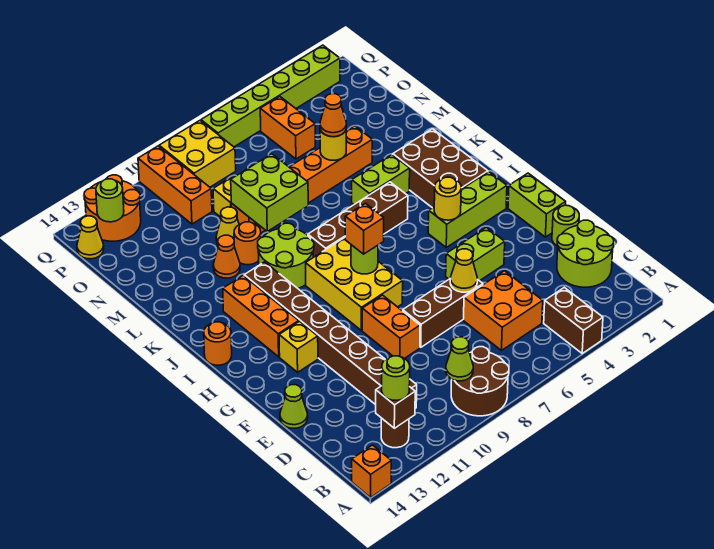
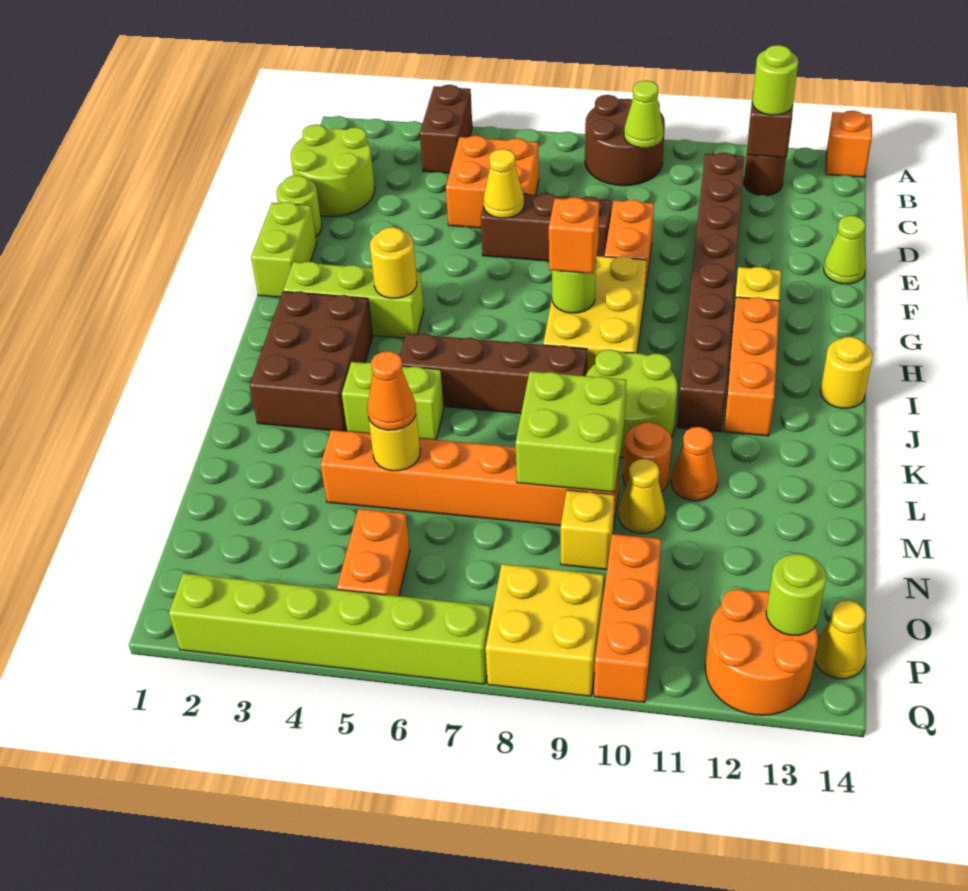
lime 1x2 brick [446,227,505,281] -> none
orange 1x1 round brick [204,322,232,365] -> yellow 1x1 round brick [820,337,873,408]

